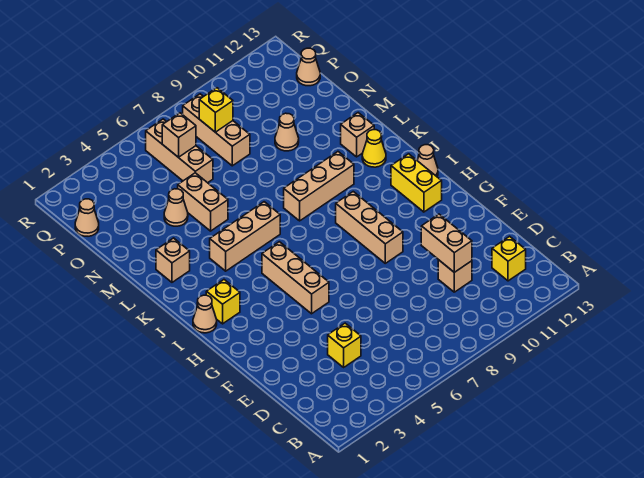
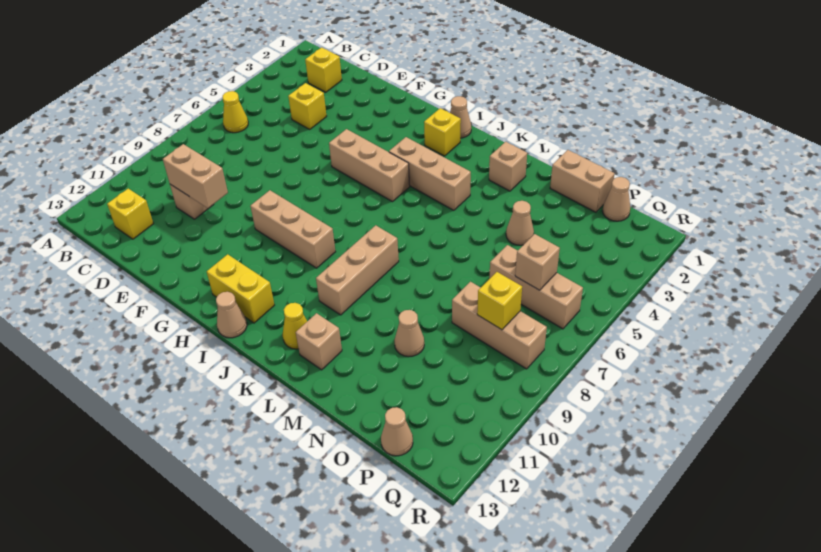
none -> yellow 1x1 cone [223,91,248,133]
none -> yellow 1x1 brick [305,47,342,92]
tan 1x3 brick [210,202,280,271] -> tan 1x3 brick turned to [389,137,471,210]
tan 1x2 brick [178,173,228,231] -> tan 1x2 brick moved to [550,150,615,212]

